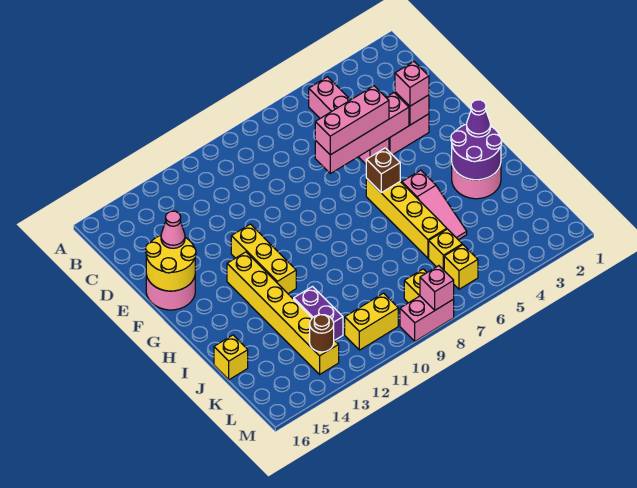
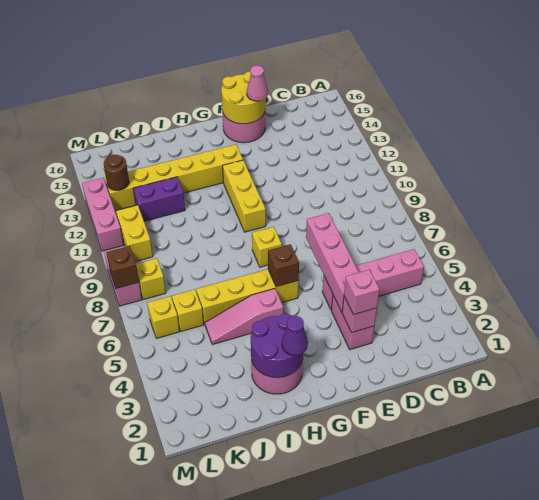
pink 1x3 brick [315,86,389,155] -> pink 1x3 brick moved to [82,178,123,251]
yellow 1x3 brick [231,224,296,293] -> yellow 1x3 brick turned to [223,160,266,232]
yellow 1x1 brick [214,335,248,380] -> yellow 1x1 brick moved to [252,227,282,267]
pink 1x1 brick [420,266,454,310] -> brown 1x1 brick [106,246,139,289]

